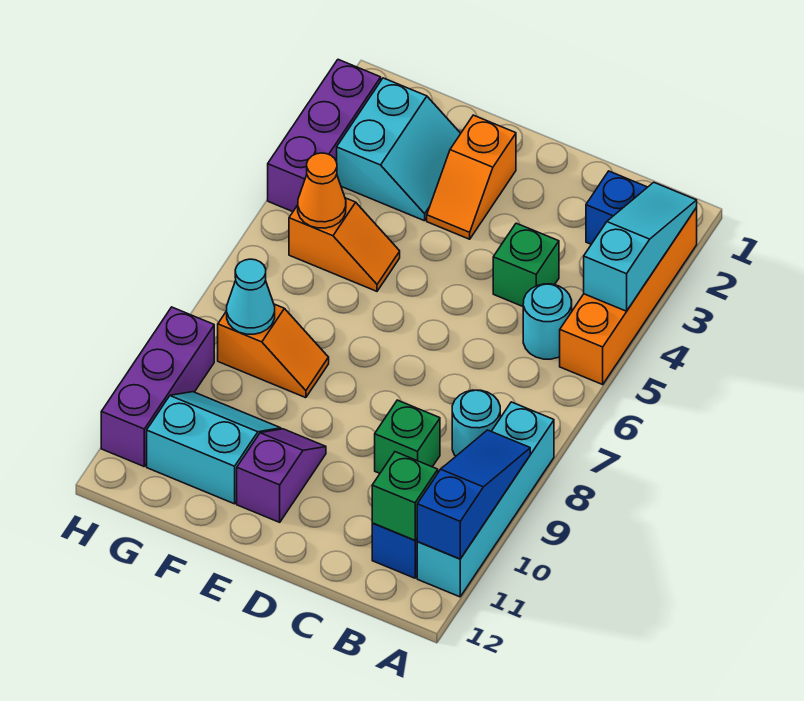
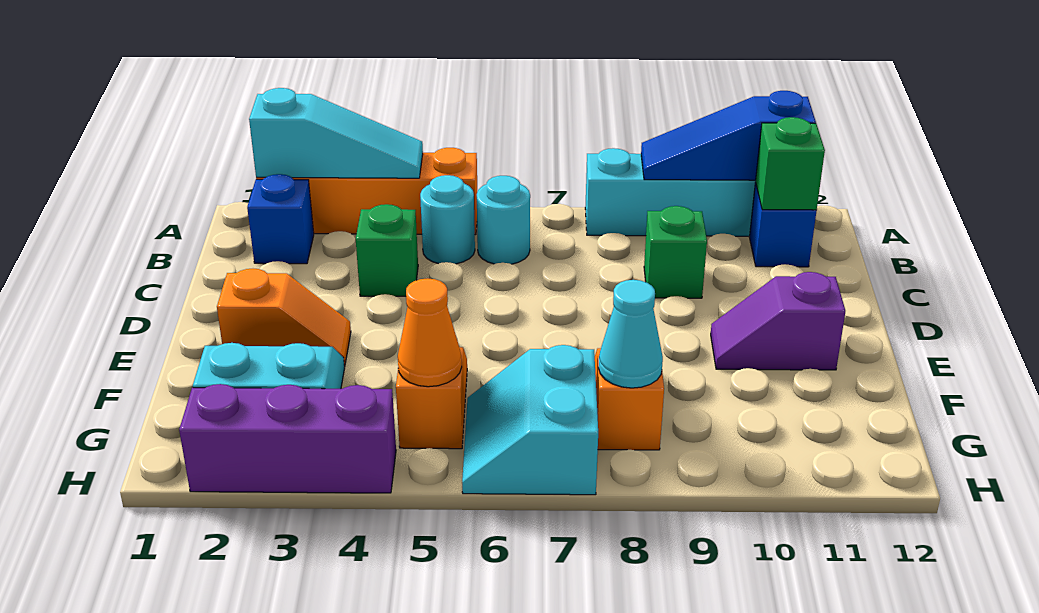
cyan 1x3 slope [584,182,697,311] -> cyan 1x3 slope turned to [249,88,423,178]
cyan 1x1 round brick [452,390,500,456] -> cyan 1x1 round brick moved to [477,176,530,264]
cyan 2x2 slope [147,392,281,504] -> cyan 2x2 slope moved to [462,345,598,495]
purple 1x3 brick [101,307,214,466] -> none

